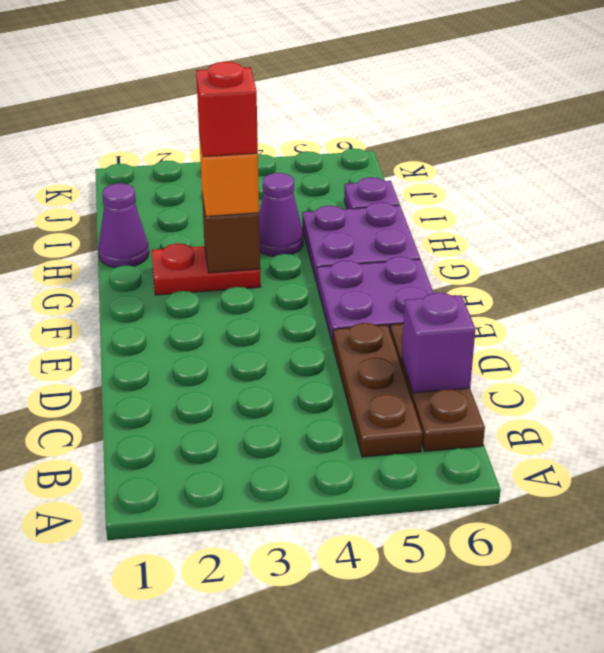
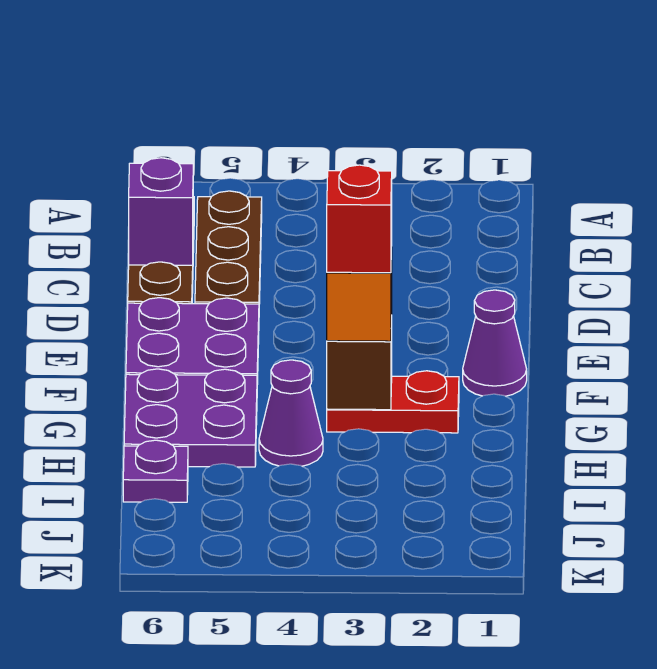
purple 1x1 cone [98,183,149,268] -> purple 1x1 cone moved to [463,290,527,396]

